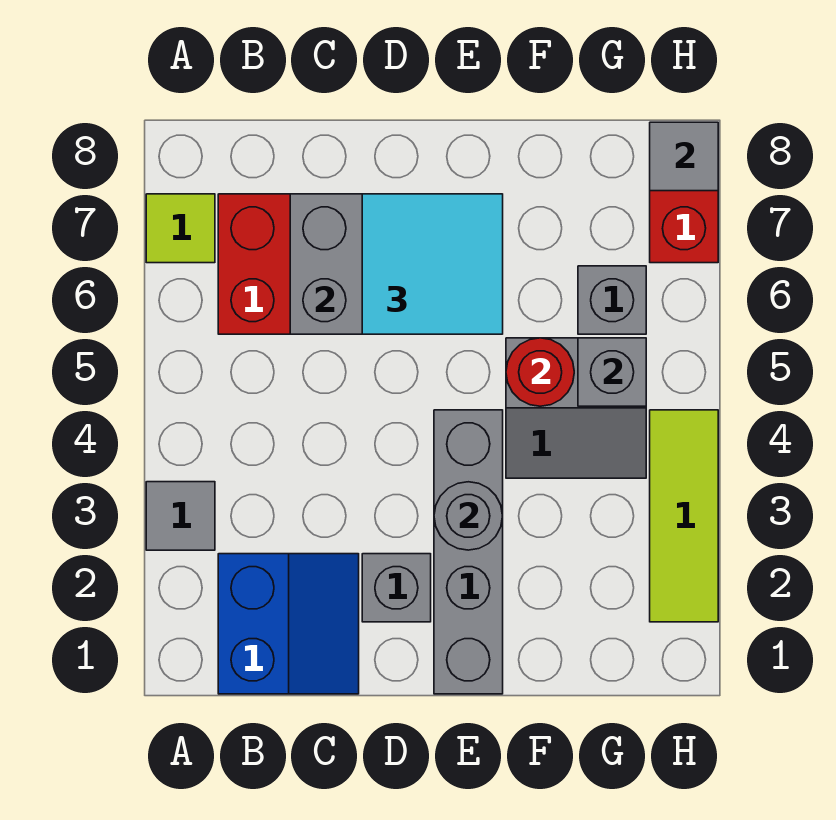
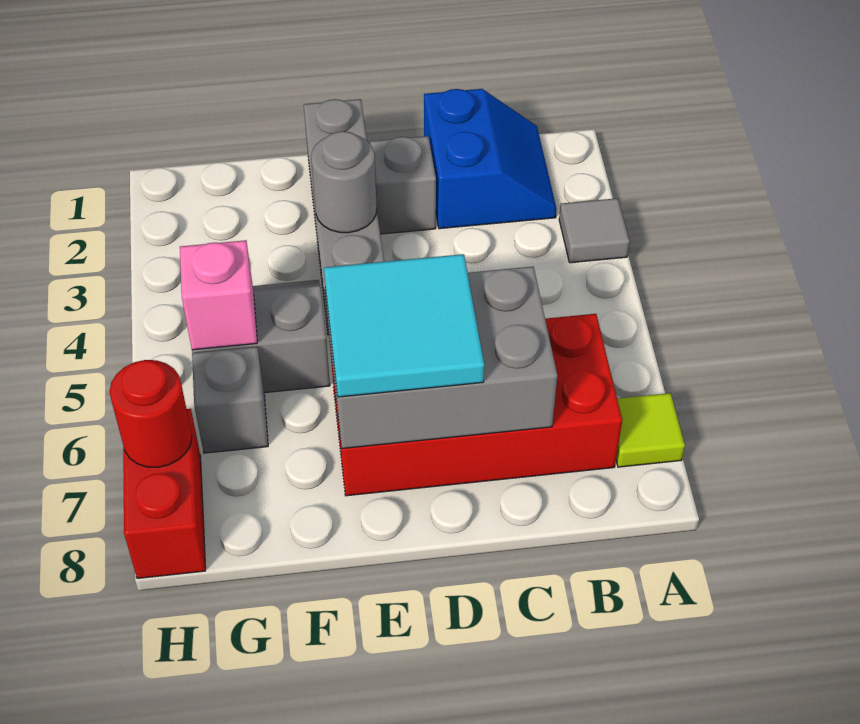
blue 2x2 slope [218,554,359,694] -> blue 2x2 slope turned to [424,89,557,229]
red 1x1 round brick [506,338,574,406] -> red 1x1 round brick moved to [110,360,192,467]
grey 1x1 brick [578,338,646,406] -> pink 1x1 brick [180,240,257,350]
lime 1x3 tile [650,410,718,622] -> none
grey 1x1 tile [650,122,718,191] -> none

